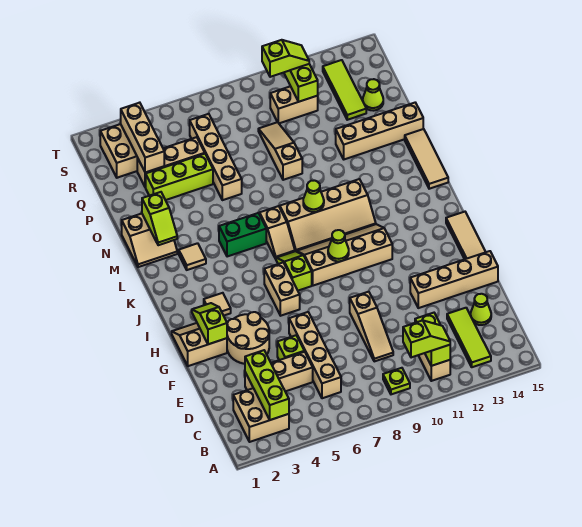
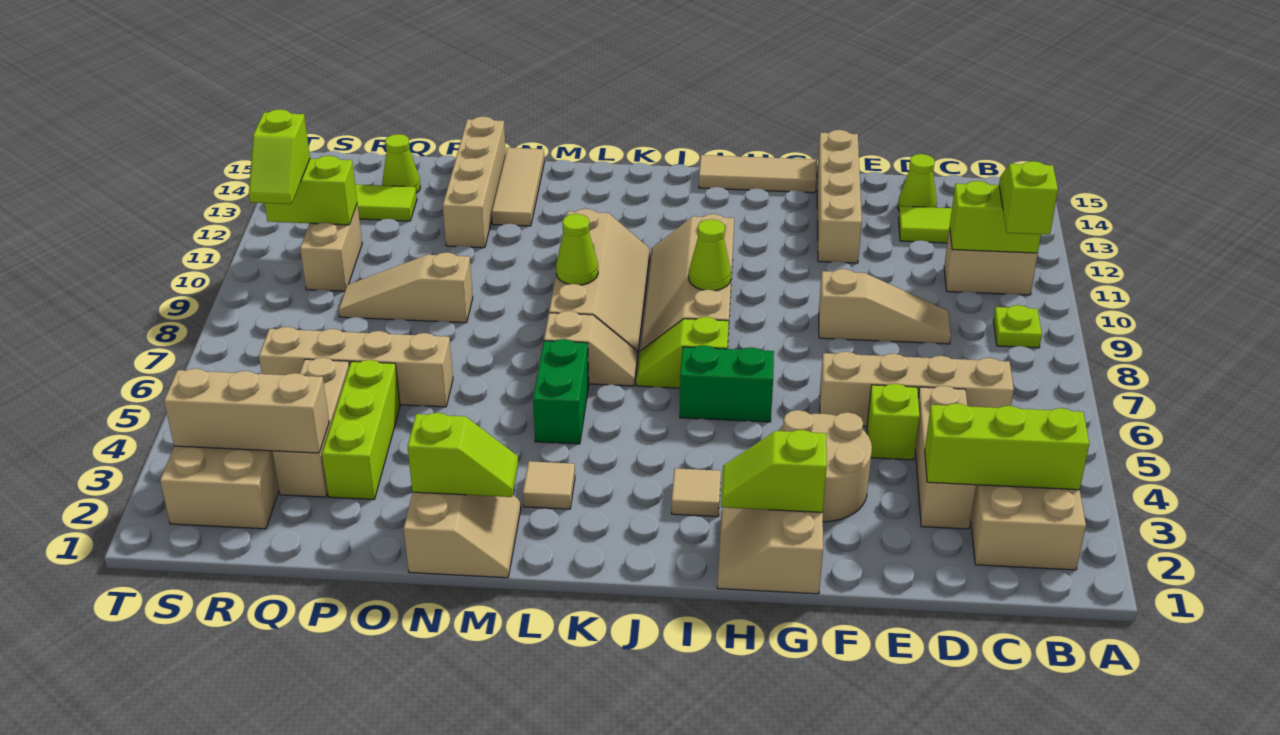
tan 1x2 brick [264,263,300,316] -> green 1x2 brick [680,345,774,422]
tan 1x3 tile [405,129,448,189] -> tan 1x3 tile turned to [492,148,545,226]
lime 1x2 slope [262,40,309,77] -> lime 1x2 slope turned to [249,109,310,204]

